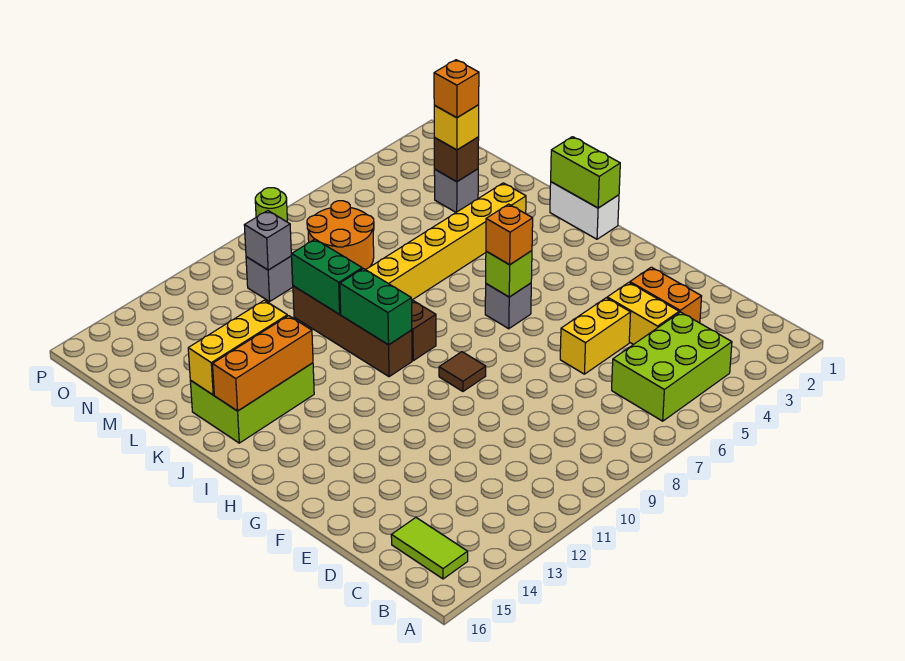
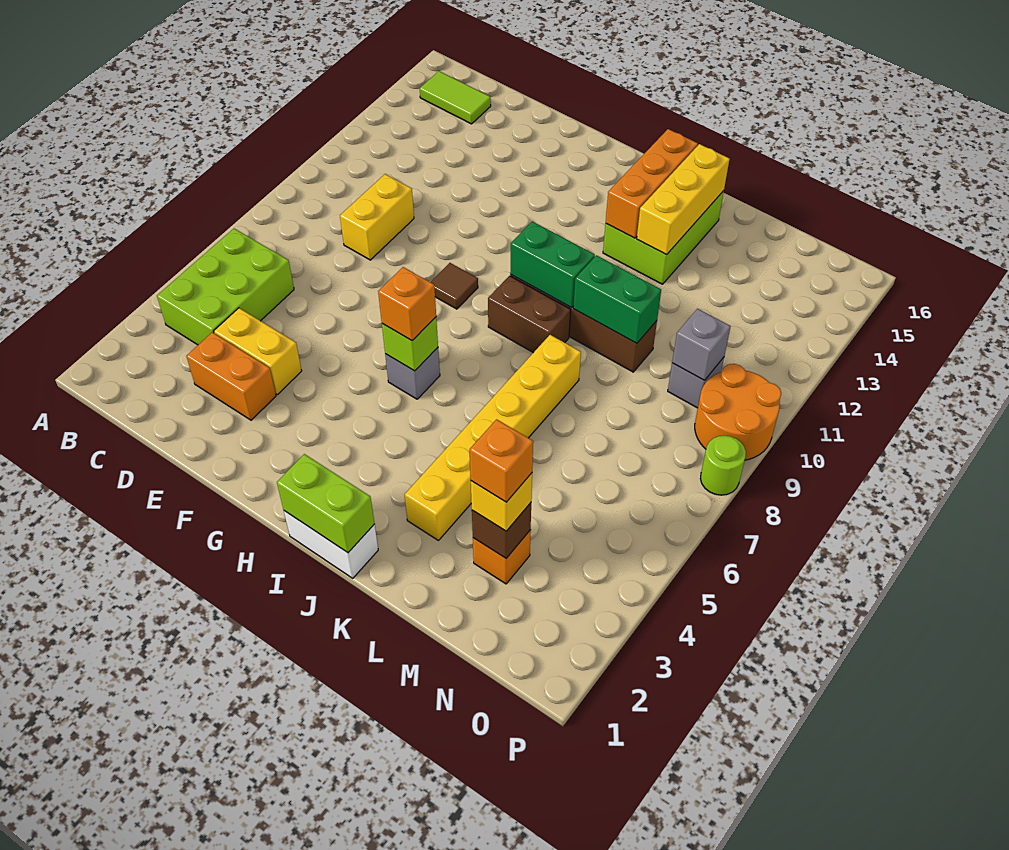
yellow 1x2 brick [560,298,631,374] -> yellow 1x2 brick moved to [340,174,414,260]
grey 1x1 brick [434,169,478,212] -> orange 1x1 brick [473,530,531,584]
orange 2x2 round brick [307,201,374,270] -> orange 2x2 round brick moved to [695,364,781,460]

